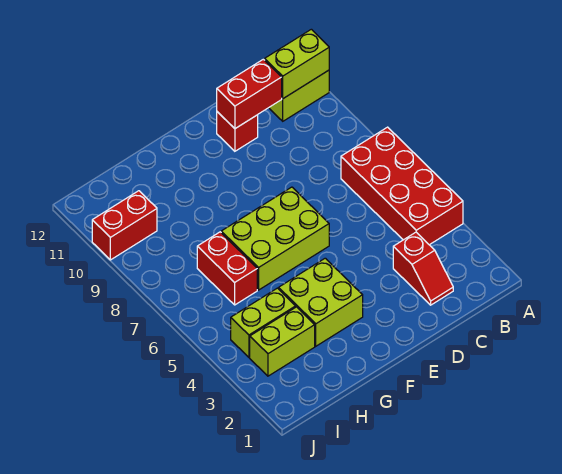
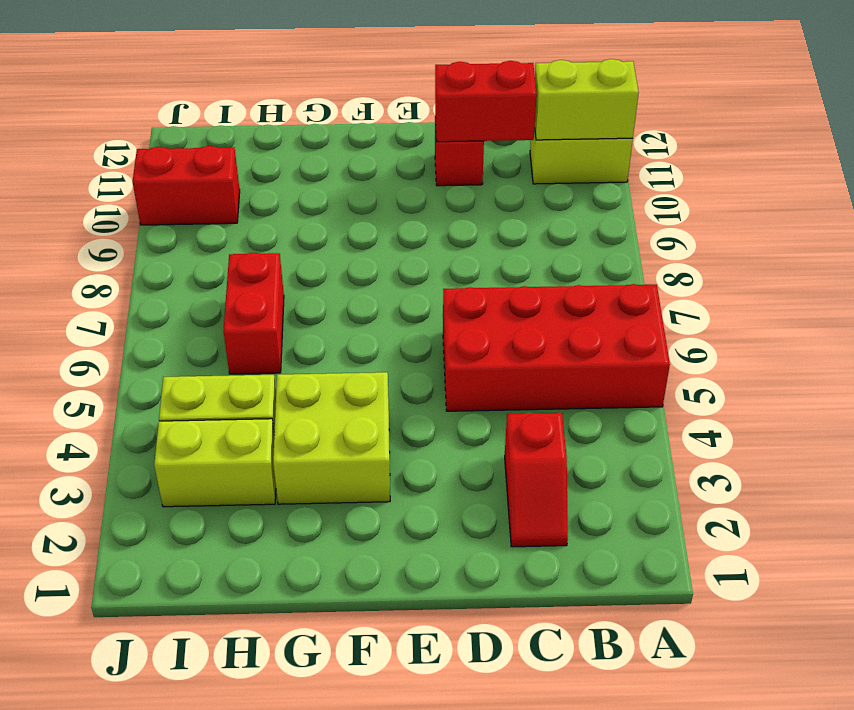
red 2x4 brick [341,127,463,245] -> red 2x4 brick turned to [443,284,670,411]
lime 2x3 brick [221,187,329,290] -> none

